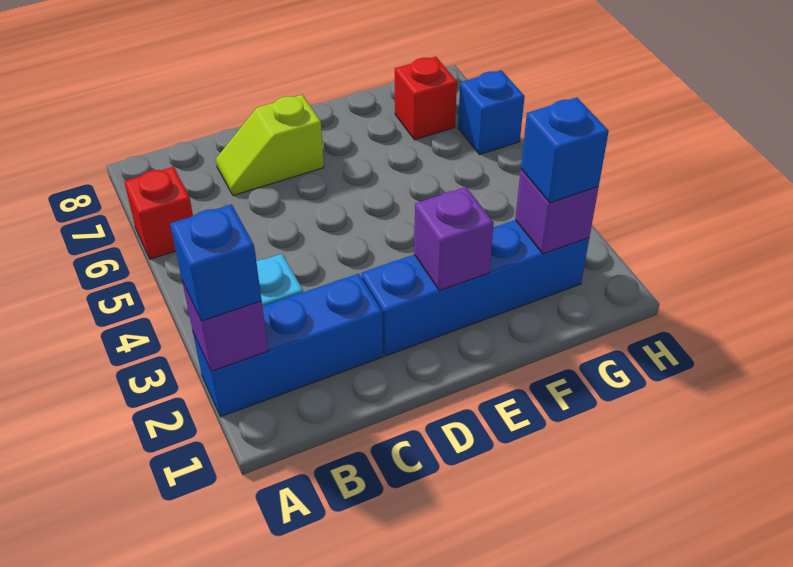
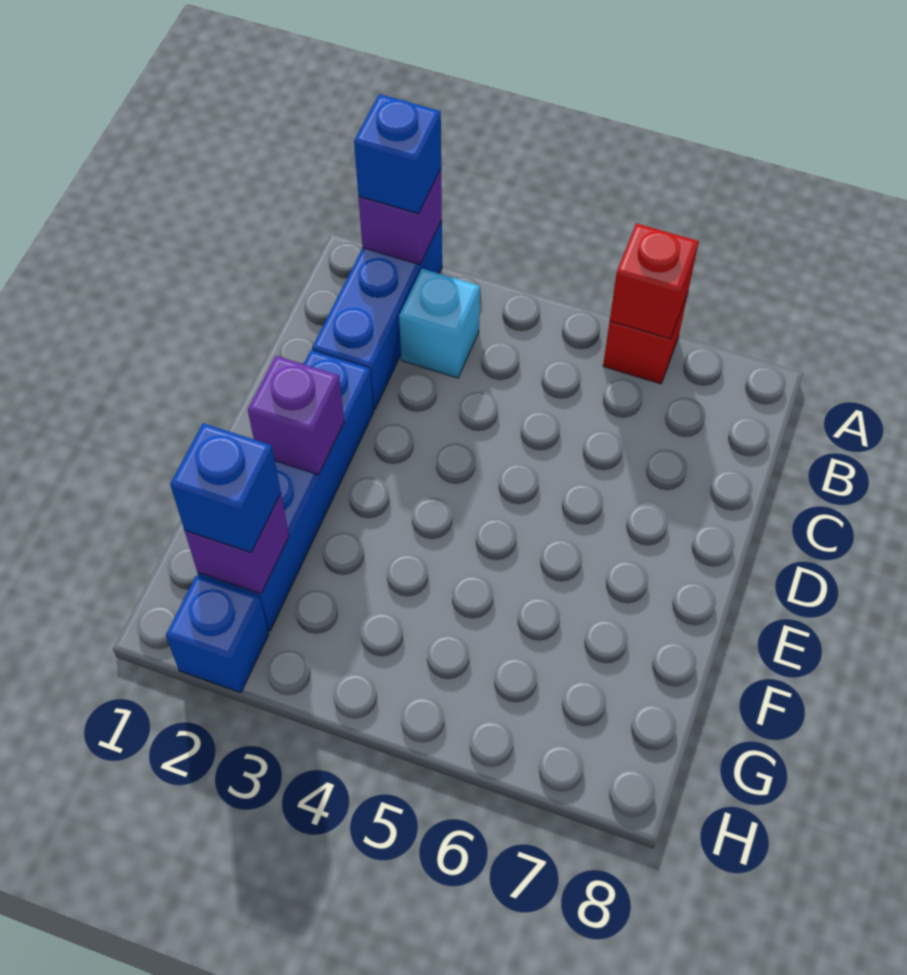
lime 1x2 slope [216,95,324,195] -> none
red 1x1 brick [395,57,457,140] -> red 1x1 brick moved to [610,223,699,339]
blue 1x1 brick [458,70,525,154] -> blue 1x1 brick moved to [166,576,269,693]

